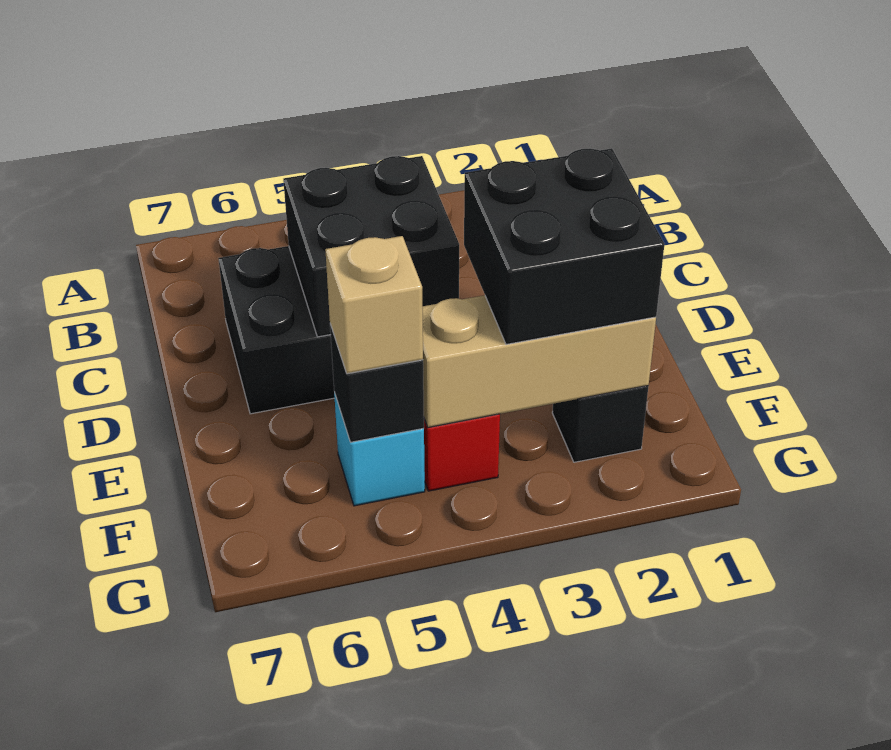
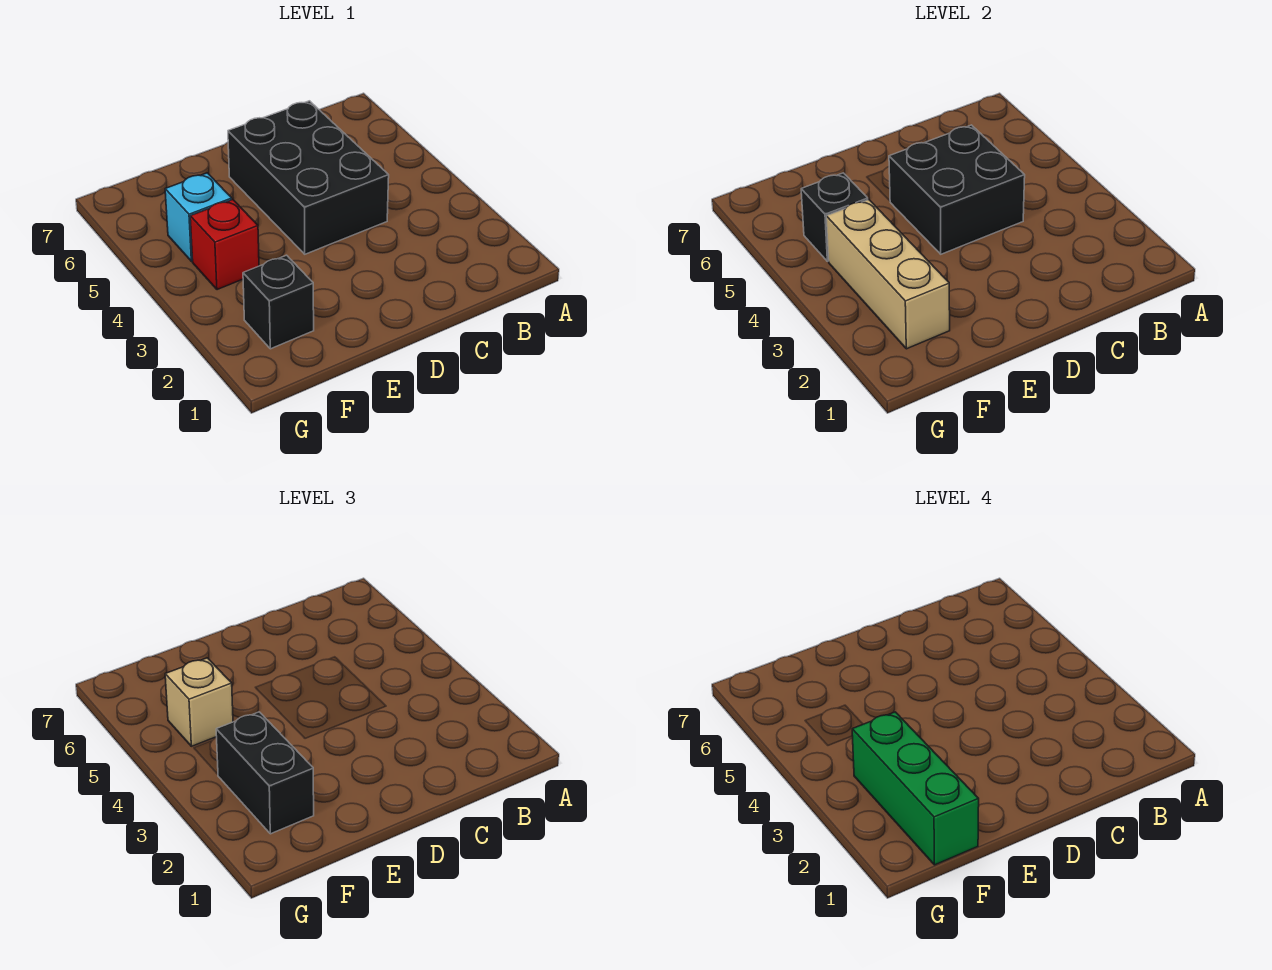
black 2x2 brick [464,148,664,344] -> black 1x2 brick [216,712,314,834]
none -> green 1x3 brick [852,712,979,865]

